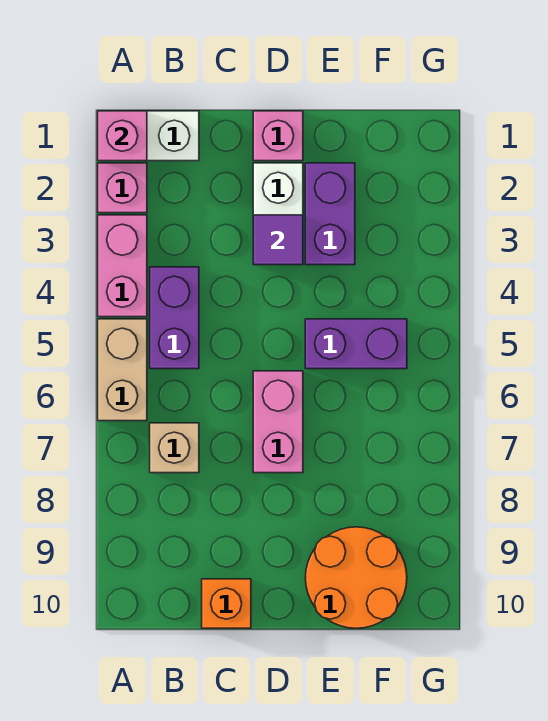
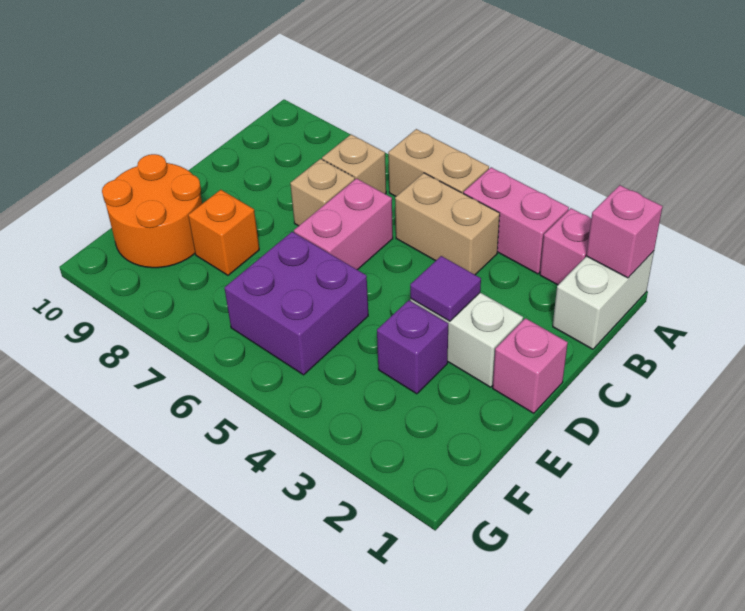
purple 1x2 brick [150,267,199,369] -> tan 1x2 brick [395,173,500,275]
none -> tan 1x1 brick [290,159,355,226]
orange 1x1 brick [202,579,251,628] -> orange 1x1 brick moved to [188,190,259,275]
pink 1x2 brick [253,371,303,473] -> pink 1x2 brick turned to [294,178,393,270]
purple 1x2 brick [305,163,355,265] -> purple 1x1 brick [377,300,448,394]
purple 1x2 brick [305,319,407,369] -> purple 2x2 brick [225,232,368,375]

